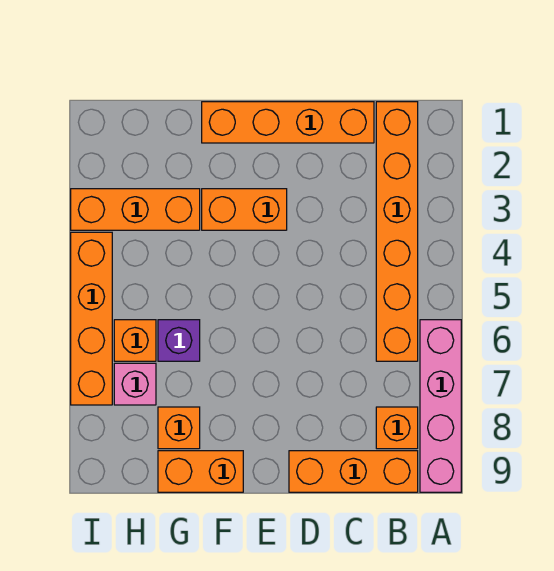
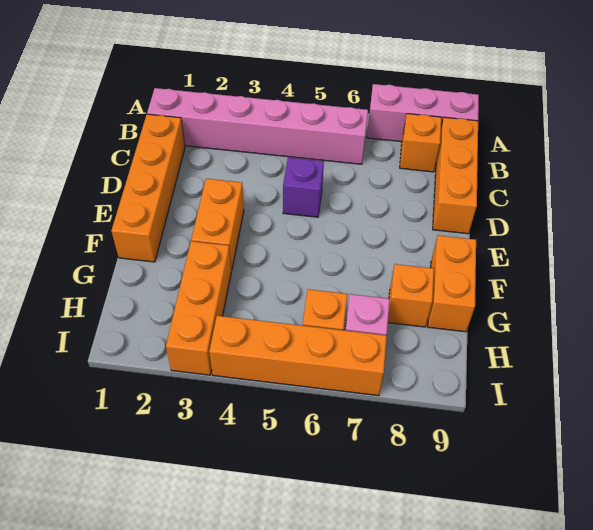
pink 1x4 brick [420,320,461,492] -> pink 1x3 brick [367,84,479,142]
orange 1x6 brick [376,102,418,361] -> pink 1x6 brick [147,88,368,164]
purple 1x1 brick [158,320,200,361] -> purple 1x1 brick moved to [283,157,324,217]

